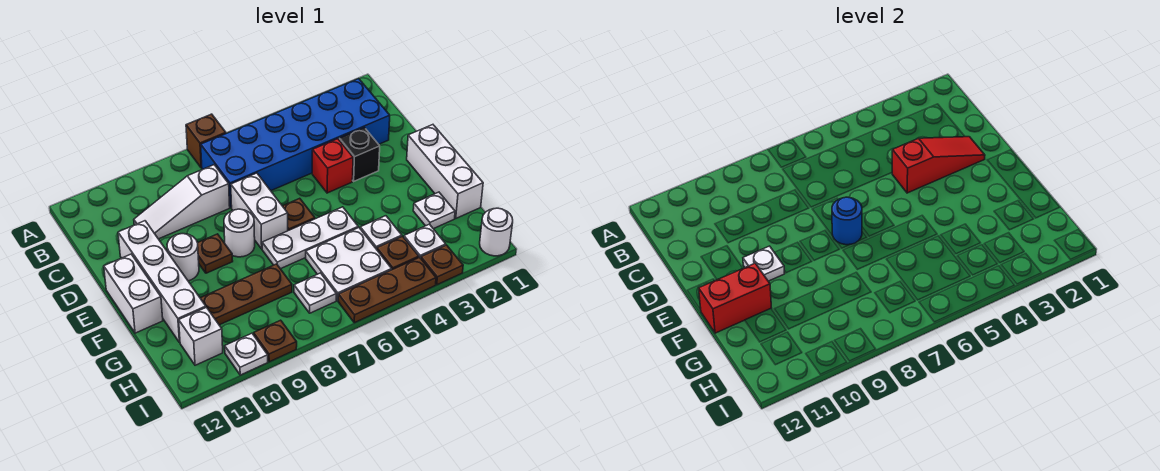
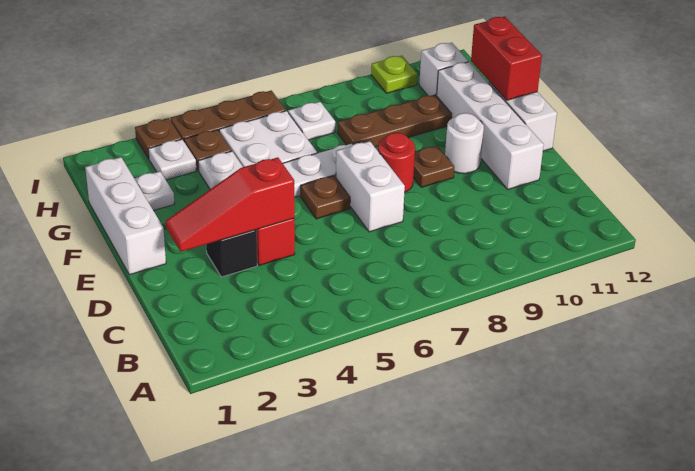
brown 1x1 brick [186,114,226,168] -> none
blue 2x6 brick [201,79,390,208] -> none
white 1x3 slope [134,165,230,239] -> none
blue 1x1 round brick [832,197,862,245] -> none
white 1x1 round brick [224,209,255,257] -> red 1x1 round brick [378,133,415,192]
white 1x1 plate [743,246,785,281] -> none
red 1x2 brick [699,263,771,333] -> red 1x2 brick turned to [471,17,542,100]
white 1x1 round brick [480,208,513,256] -> none
brown 1x1 plate [254,320,297,362] -> none
white 1x1 plate [225,333,268,375] -> lime 1x1 plate [371,56,418,93]

